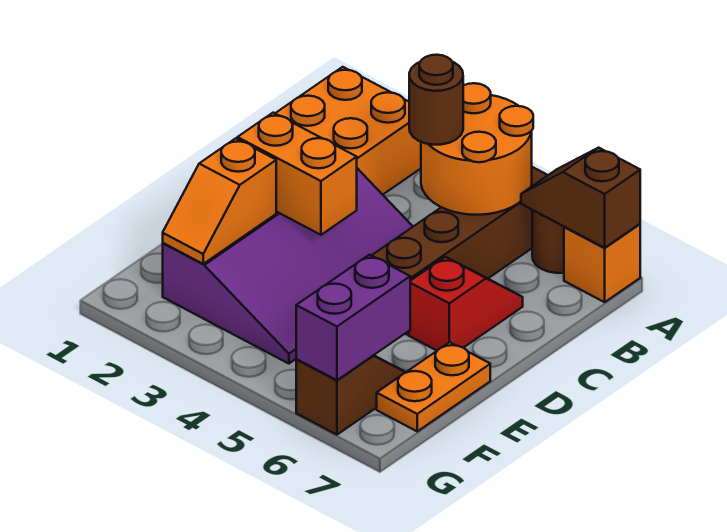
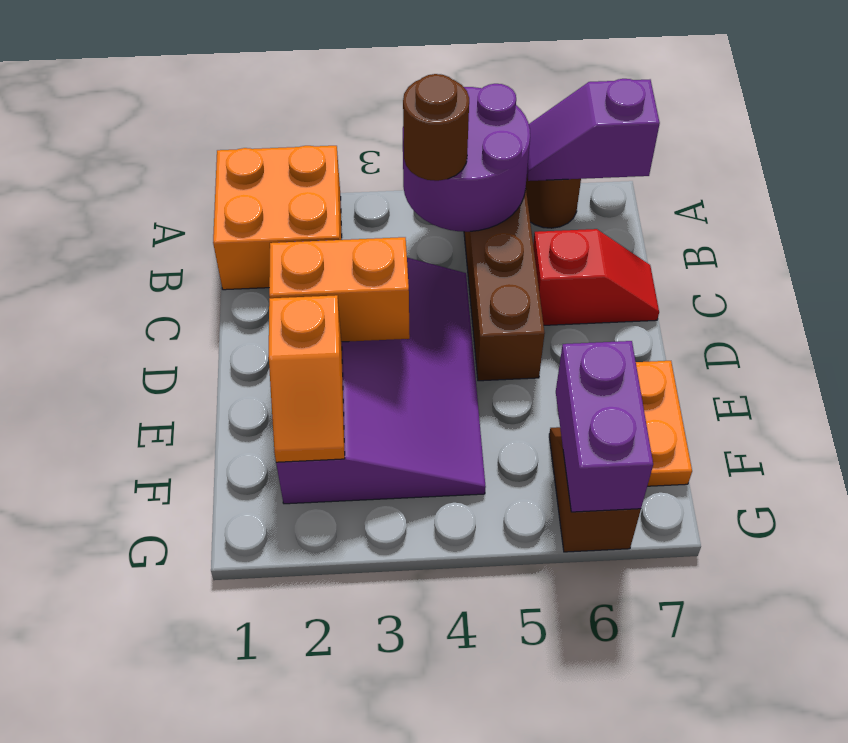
orange 2x2 round brick [421,83,533,215] -> purple 2x2 round brick [403,84,530,232]
brown 1x2 slope [521,148,640,248] -> purple 1x2 slope [527,79,660,181]
orange 1x1 brick [564,224,640,302] -> none
red 1x2 slope [409,257,523,351] -> red 1x2 slope turned to [533,229,659,325]

